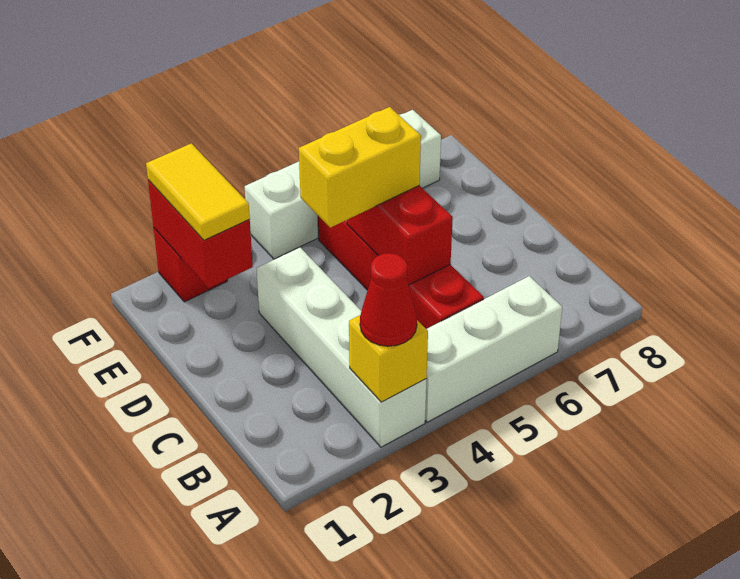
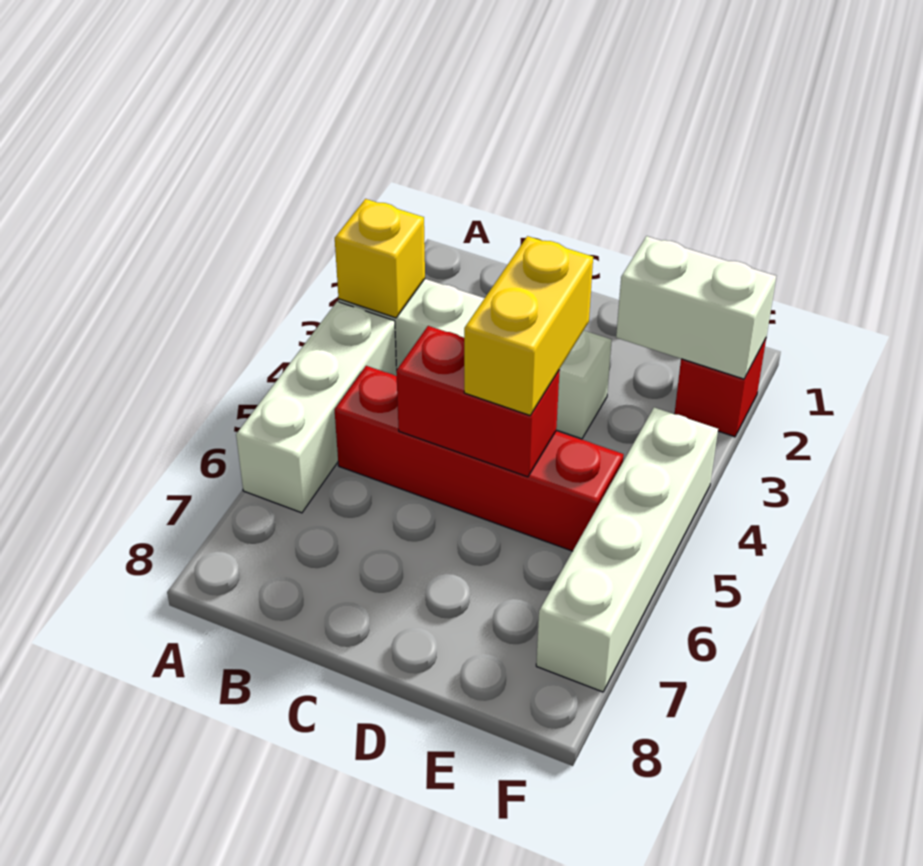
red 1x1 cone [360,253,417,346] -> none
red 1x2 brick [148,180,253,288] -> white 1x2 brick [616,236,776,379]
yellow 1x2 tile [146,143,250,240] -> none

